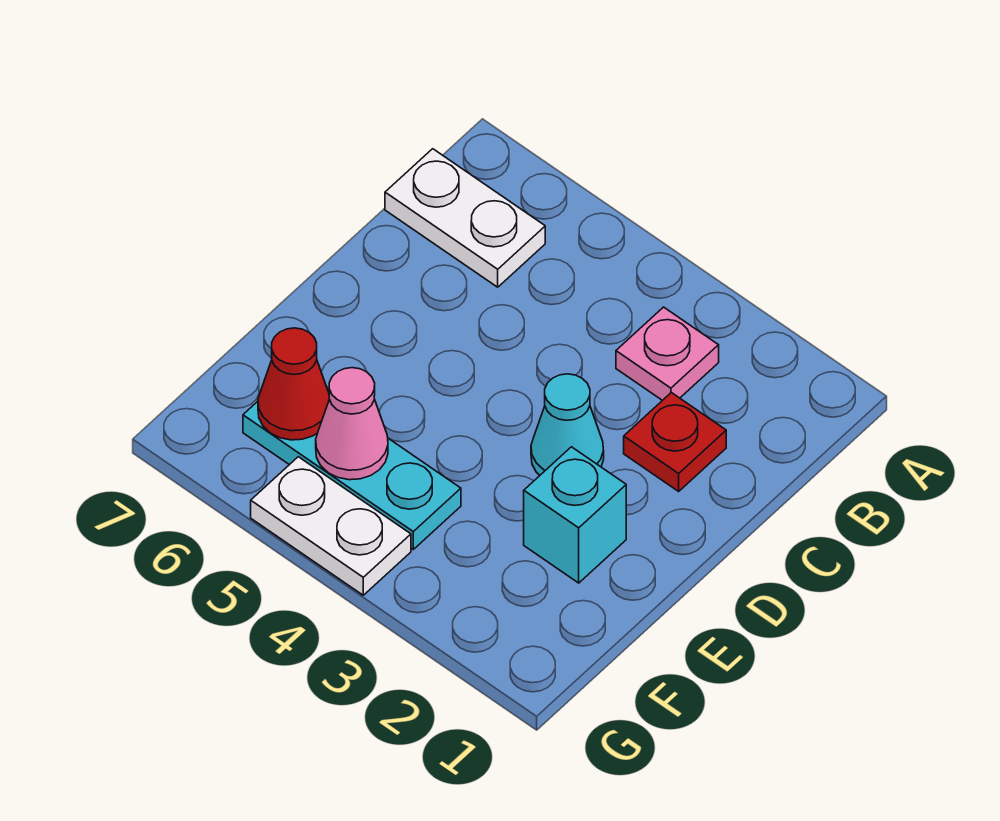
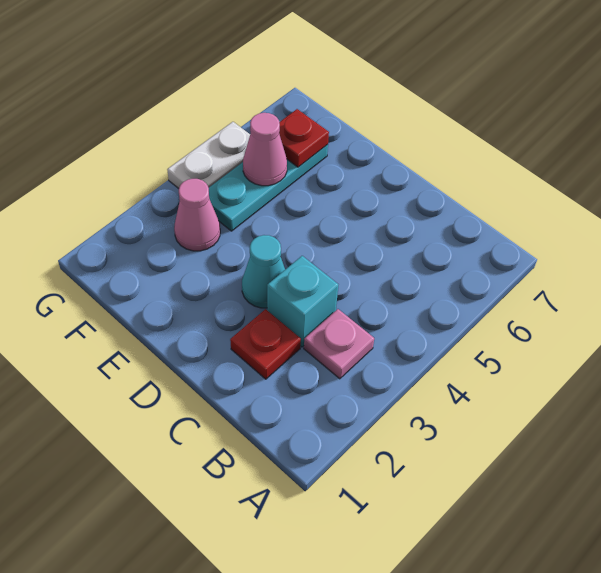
white 1x2 plate [385,149,545,287] -> none
cyan 1x1 brick [524,447,626,583] -> cyan 1x1 brick moved to [267,256,338,347]
none -> pink 1x1 cone [174,179,220,251]
red 1x1 cone [258,328,329,440] -> red 1x1 plate [279,109,329,167]

